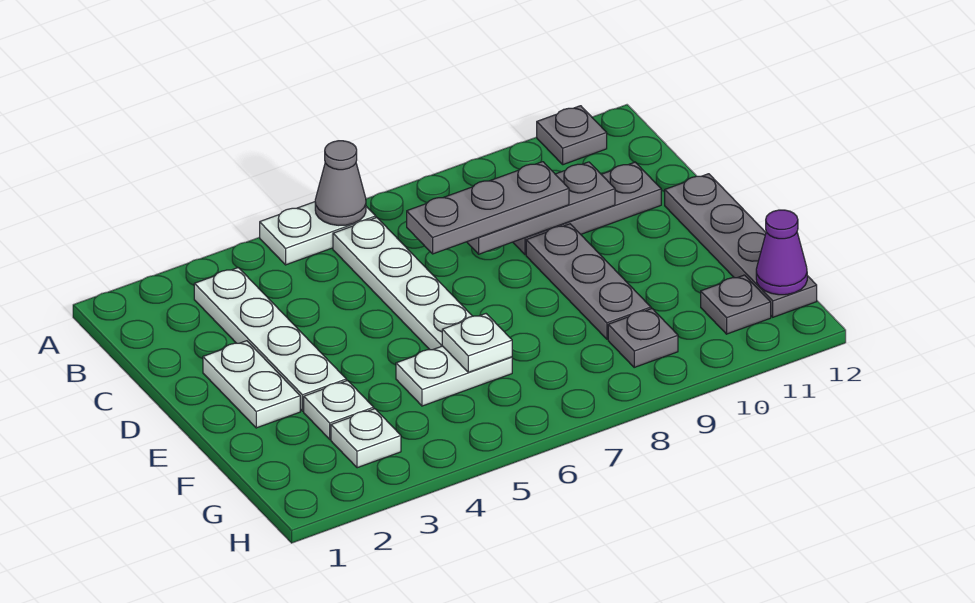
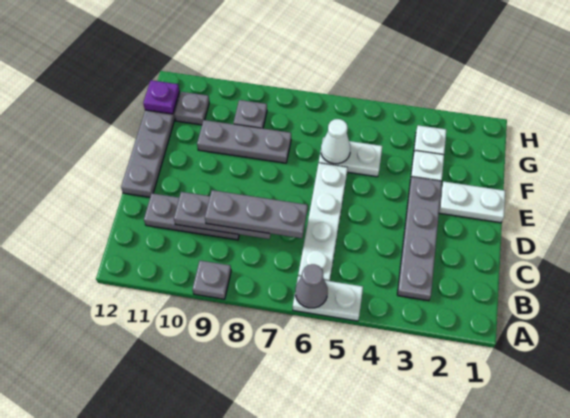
grey 1x1 plate [537,106,607,165] -> grey 1x1 plate moved to [192,260,231,299]
white 1x4 plate [194,268,347,411] -> grey 1x4 plate [397,177,442,301]
white 1x2 plate [203,341,300,428] -> white 1x2 plate turned to [439,181,505,223]
grey 1x3 plate [526,224,651,339] -> grey 1x3 plate turned to [197,120,291,163]
white 1x1 plate [442,314,512,372] -> white 1x1 cone [321,119,350,164]
purple 1x1 cone [756,210,807,295] -> purple 1x1 plate [143,80,180,114]

